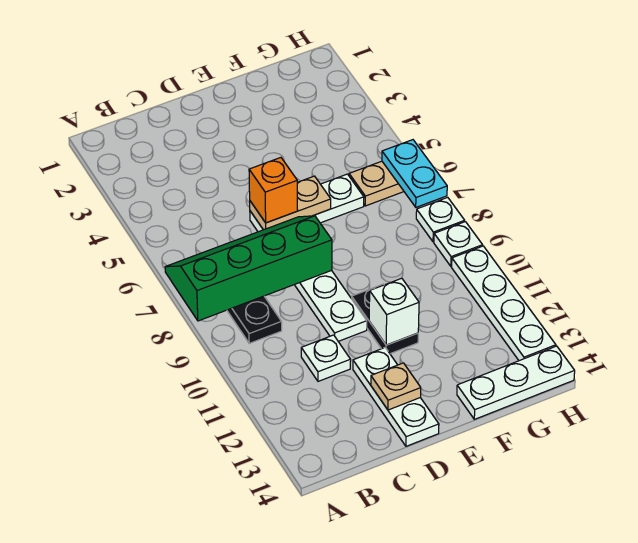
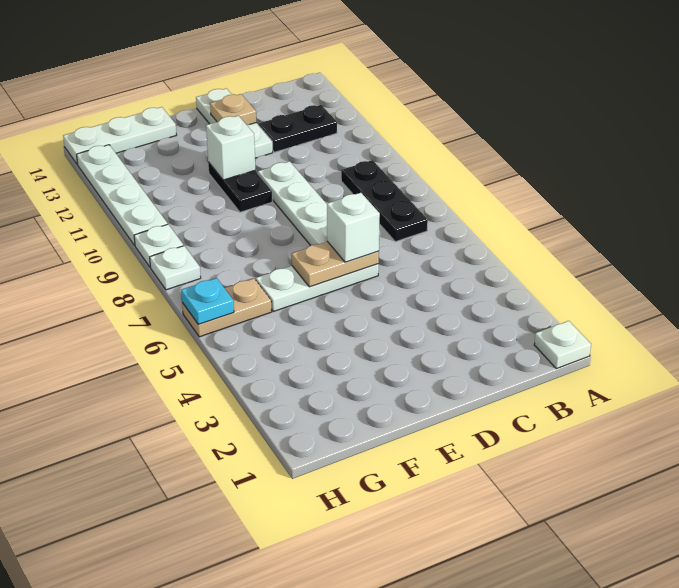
green 2x4 slope [165,216,332,321] -> none
none -> black 1x2 plate [259,105,337,152]
white 1x1 plate [301,335,351,381] -> white 1x1 plate moved to [534,321,591,369]
orange 1x1 brick [249,158,298,223] -> white 1x1 brick [327,193,380,262]
cyan 1x2 plate [382,140,447,207] -> cyan 1x1 plate [181,278,234,324]

